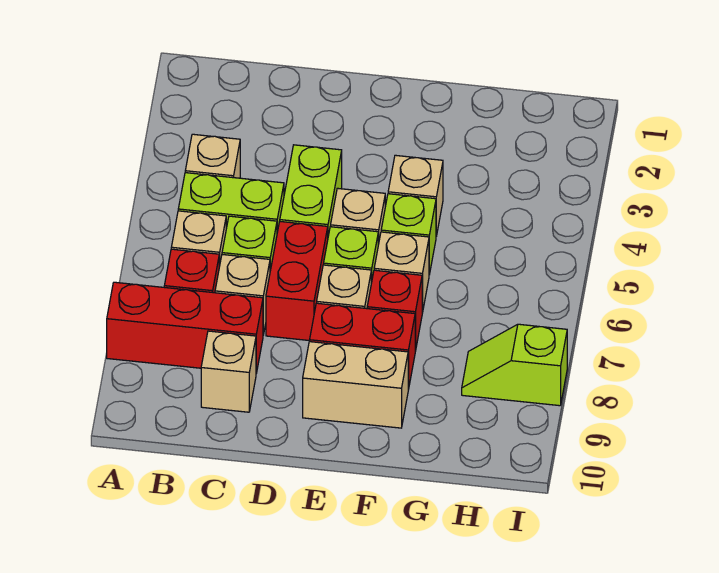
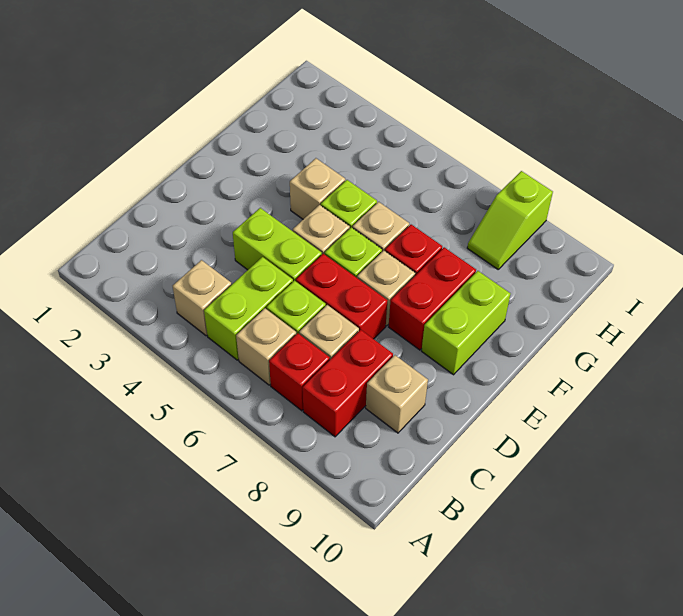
red 1x3 brick [107,282,263,373] -> red 1x2 brick [303,330,393,437]
tan 1x2 brick [303,342,408,428] -> lime 1x2 brick [422,271,511,375]

